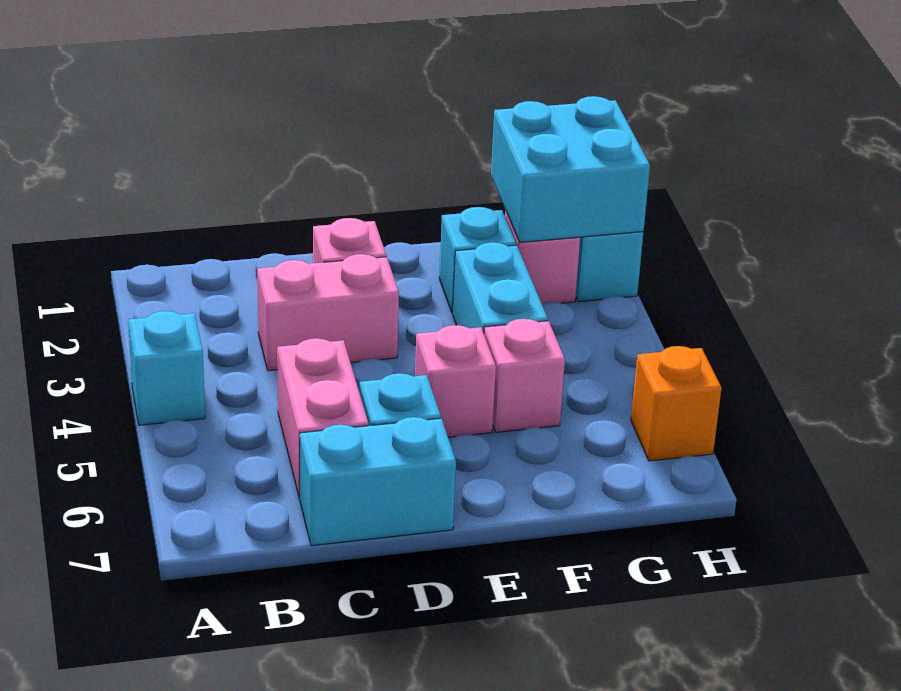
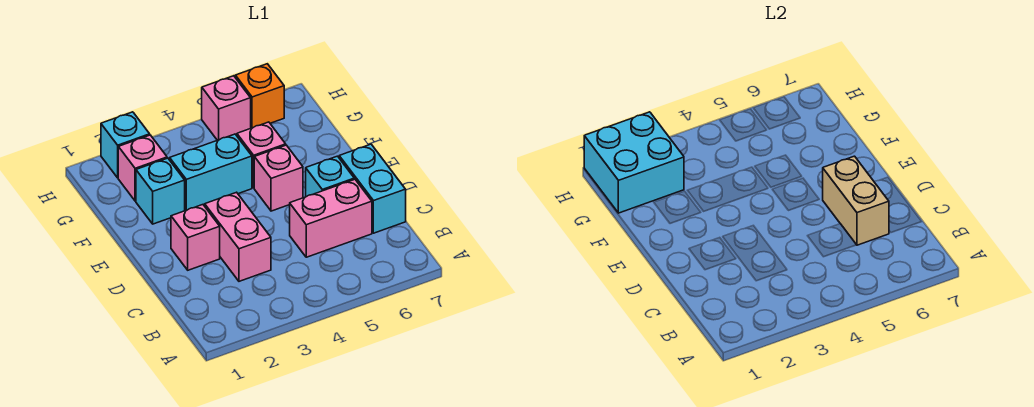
cyan 1x1 brick [128,311,205,425] -> none
none -> tan 1x2 brick [823,156,889,245]
none -> pink 1x1 brick [202,76,251,140]

